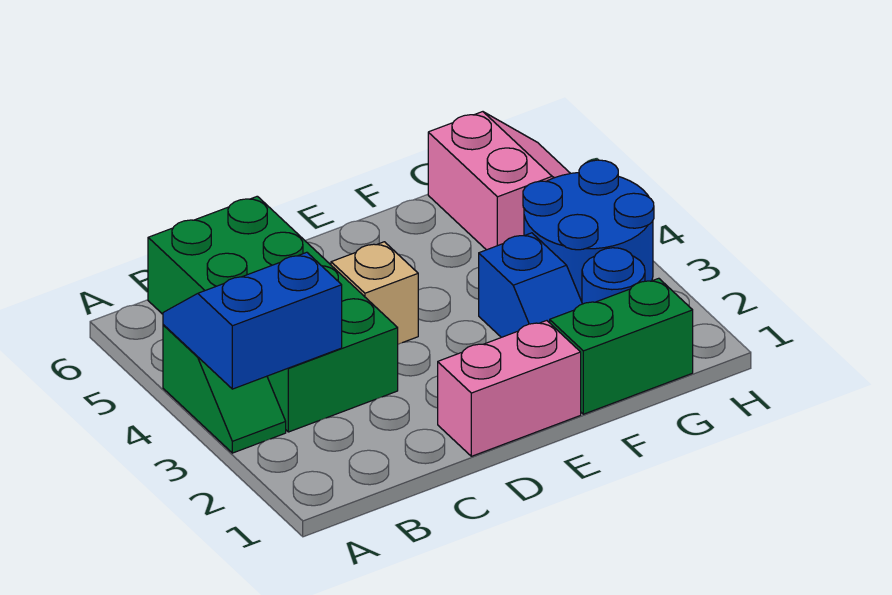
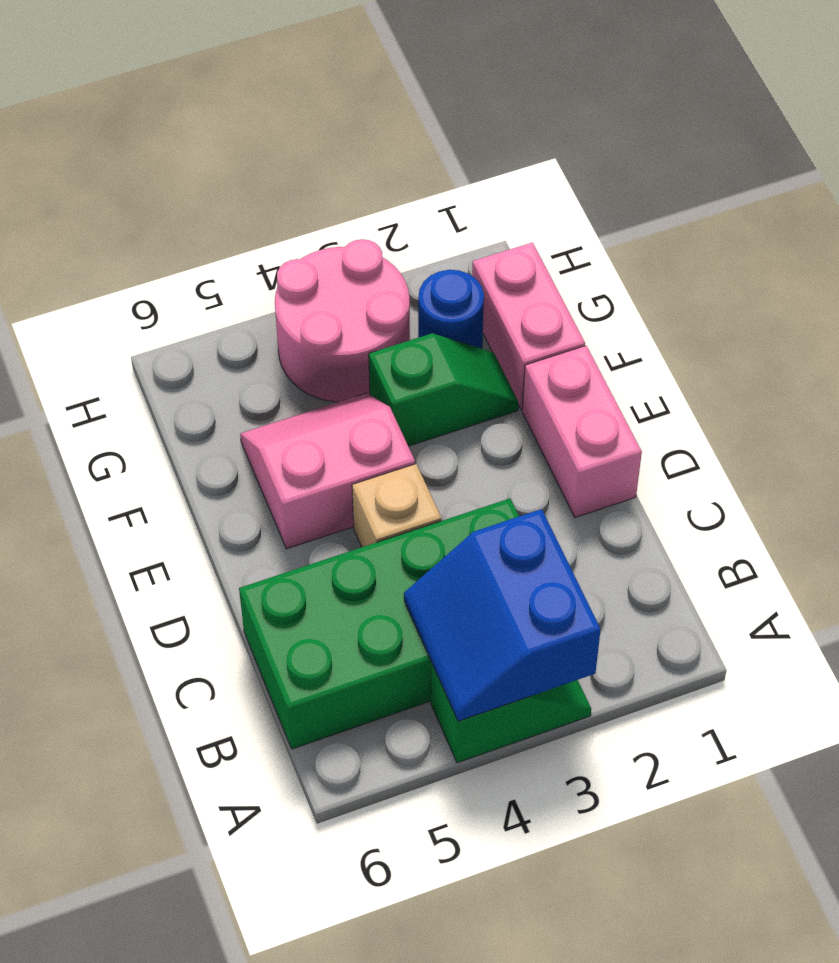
green 1x2 brick [550,278,693,414] -> pink 1x2 brick [472,242,585,410]
blue 1x2 slope [479,233,582,337] -> green 1x2 slope [369,333,518,446]
blue 2x2 round brick [523,160,654,302] -> pink 2x2 round brick [275,239,410,402]
pink 2x2 slope [428,112,570,250] -> pink 2x2 slope moved to [240,393,415,549]

